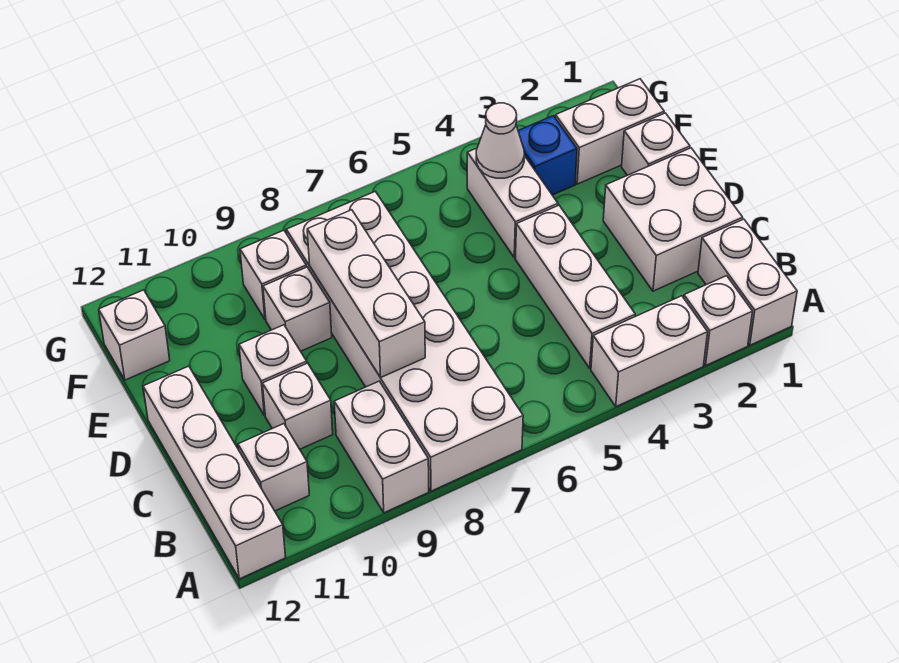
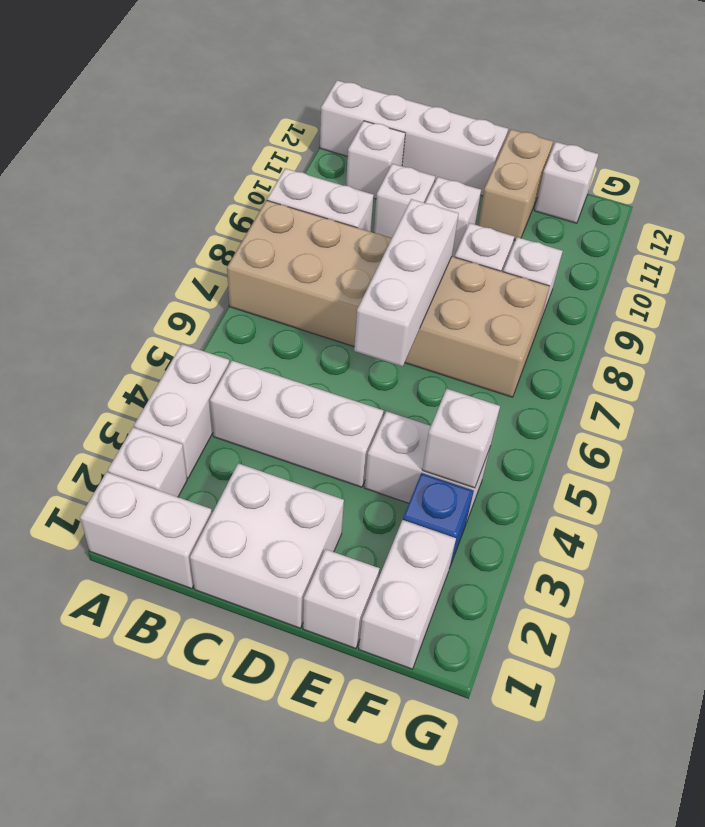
white 2x6 brick [286,191,523,491] -> tan 2x6 brick [227,200,550,397]
white 1x3 brick [307,210,425,378] -> white 1x3 brick turned to [354,199,459,367]
none -> tan 1x2 brick [478,129,553,240]
white 1x1 cone [476,103,524,178] -> white 1x1 brick [422,389,500,488]

